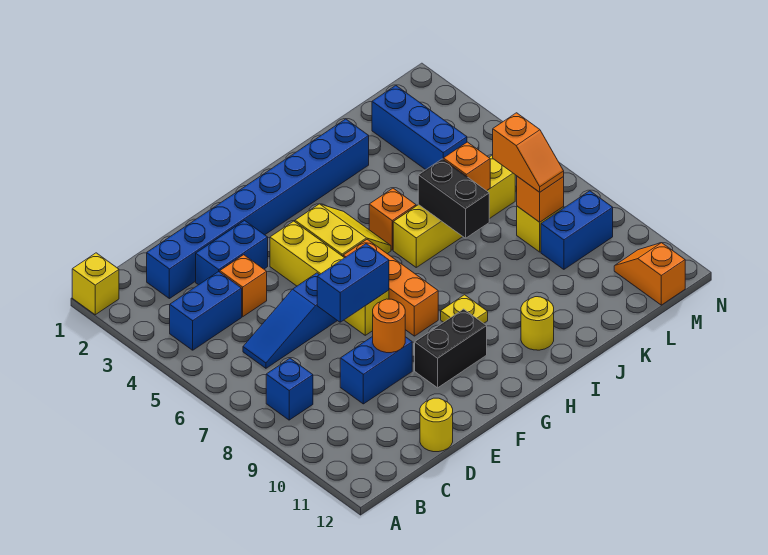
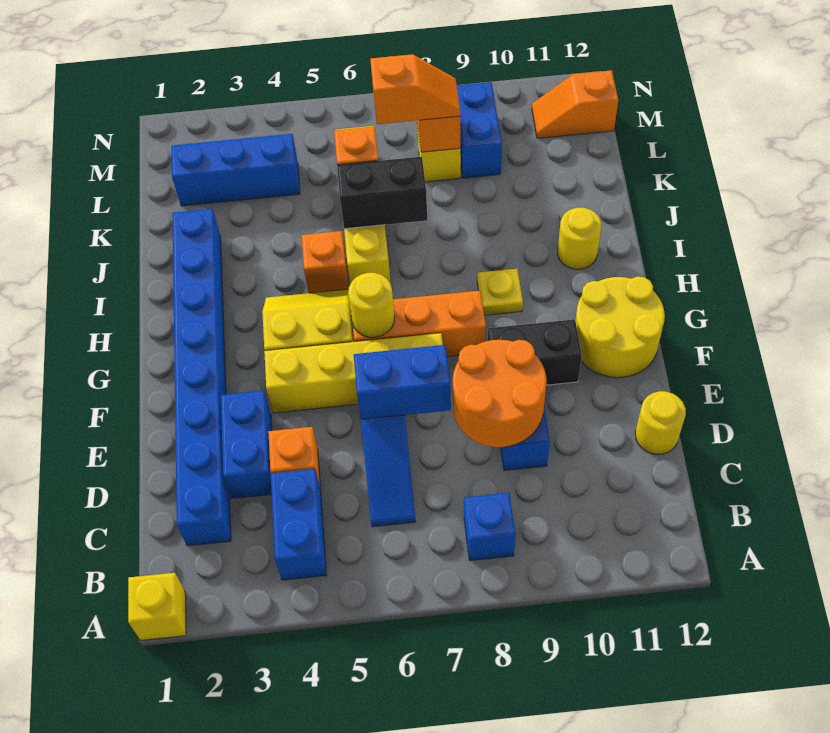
blue 1x2 brick [317,244,389,322] -> blue 1x2 brick turned to [354,345,451,419]
orange 1x1 round brick [373,299,405,353] -> orange 2x2 round brick [453,340,547,447]
black 1x2 brick [415,309,487,388] -> black 1x2 brick turned to [488,319,582,385]
none -> yellow 2x2 round brick [575,276,665,378]
none -> yellow 1x1 round brick [348,273,394,337]

